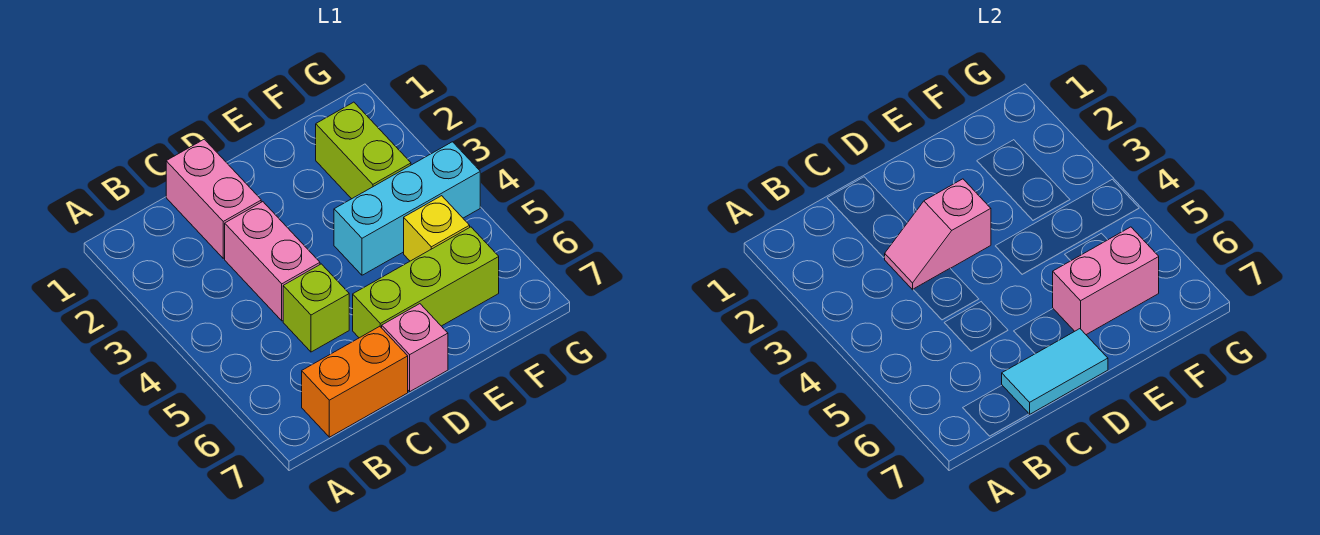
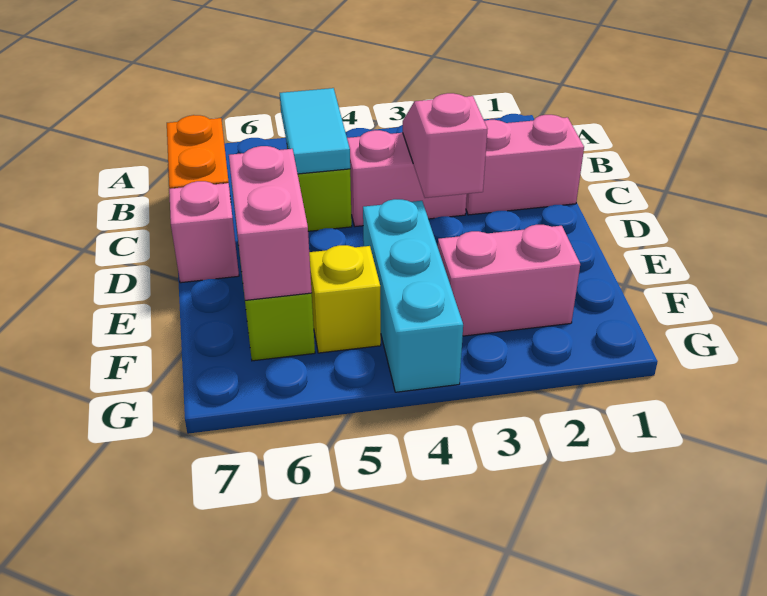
cyan 1x2 tile [1002,329,1108,414] -> cyan 1x2 tile moved to [280,88,350,174]
lime 1x2 brick [316,102,411,199] -> pink 1x2 brick [438,225,580,336]

